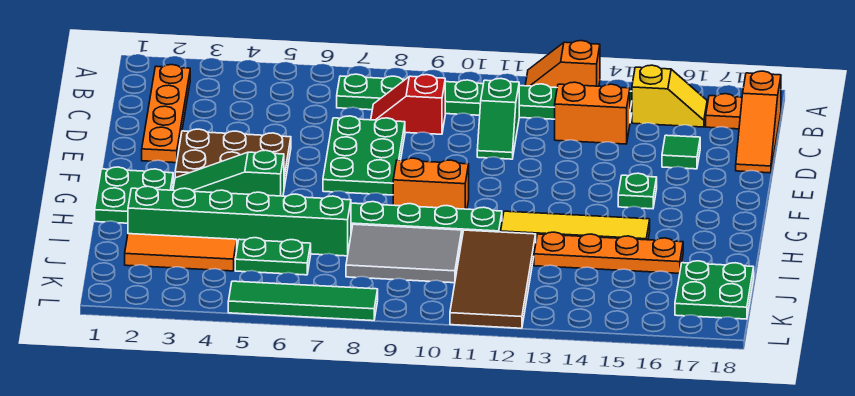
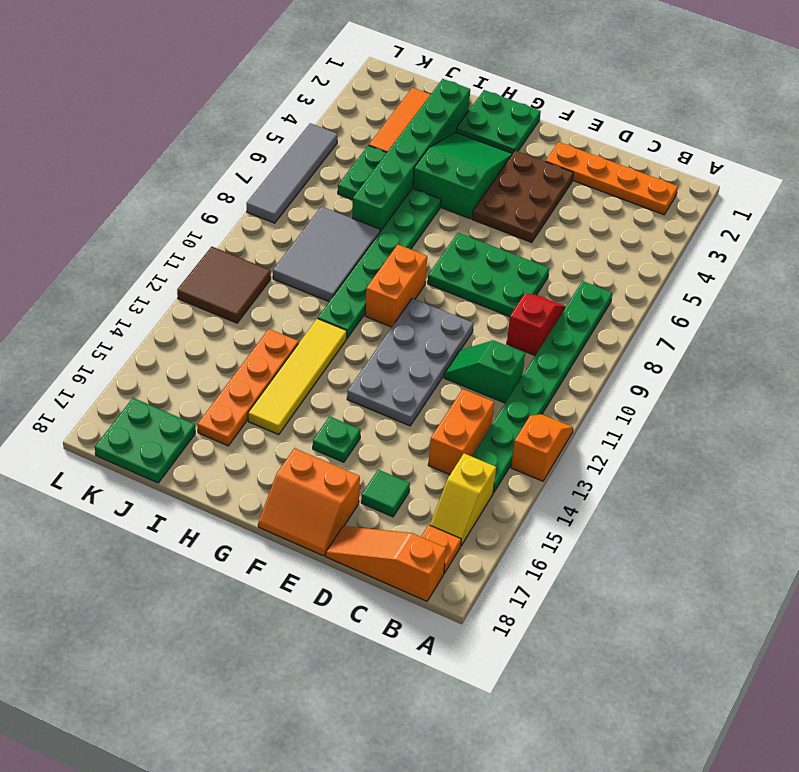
none -> grey 2x4 plate [347,298,473,426]
none -> orange 2x2 slope [258,448,360,556]
green 1x3 slope [173,150,284,196] -> green 2x3 slope [413,132,512,219]
brown 2x4 tile [450,230,536,328] -> brown 2x2 tile [177,247,271,323]
green 1x4 tile [228,281,378,321] -> grey 1x4 tile [246,123,338,223]

